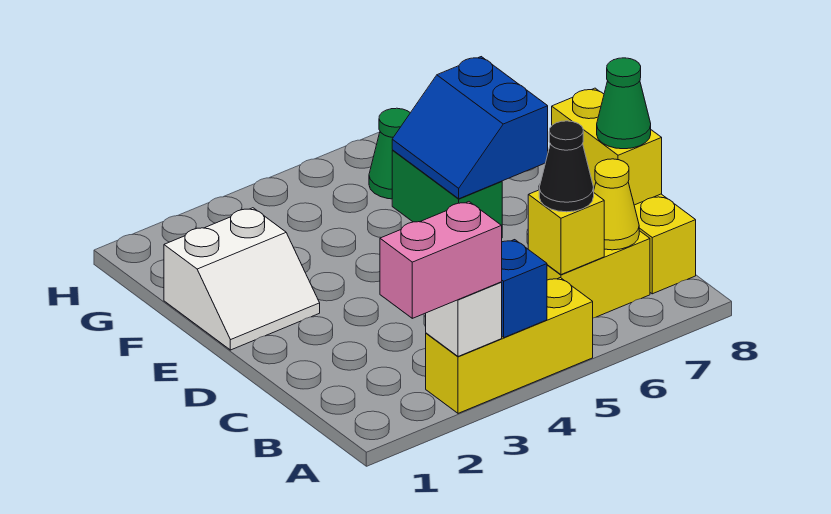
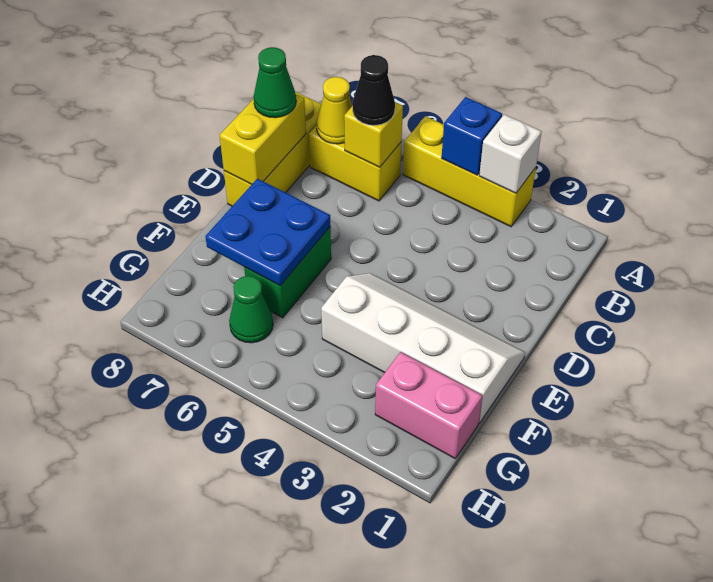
pink 1x2 brick [380,202,502,318] -> pink 1x2 brick moved to [375,352,482,458]
white 2x2 slope [164,208,320,350] -> white 2x4 slope [321,273,525,423]
blue 2x2 slope [392,57,548,199] -> blue 2x2 plate [205,179,330,286]

